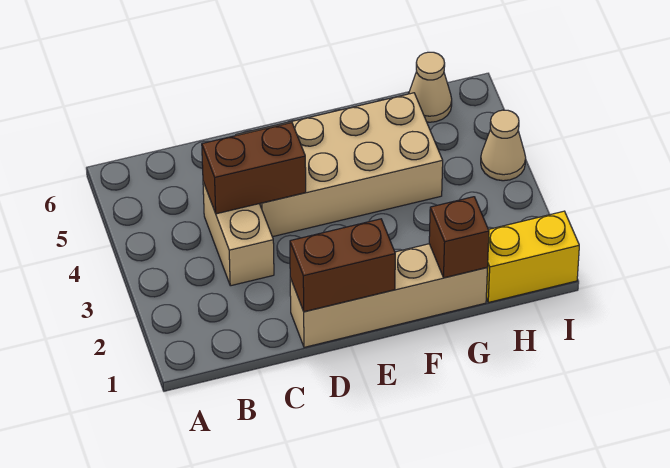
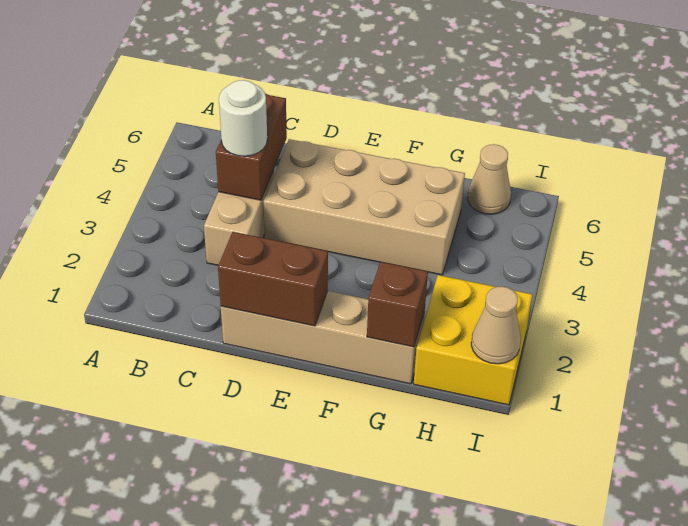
brown 1x2 brick [202,123,306,214] -> brown 1x2 brick turned to [216,93,287,200]
none -> white 1x1 round brick [219,80,267,156]
yellow 1x2 brick [486,211,579,302] -> yellow 2x2 brick [414,275,532,405]
tan 1x1 cone [481,110,526,181] -> tan 1x1 cone moved to [471,287,521,364]

